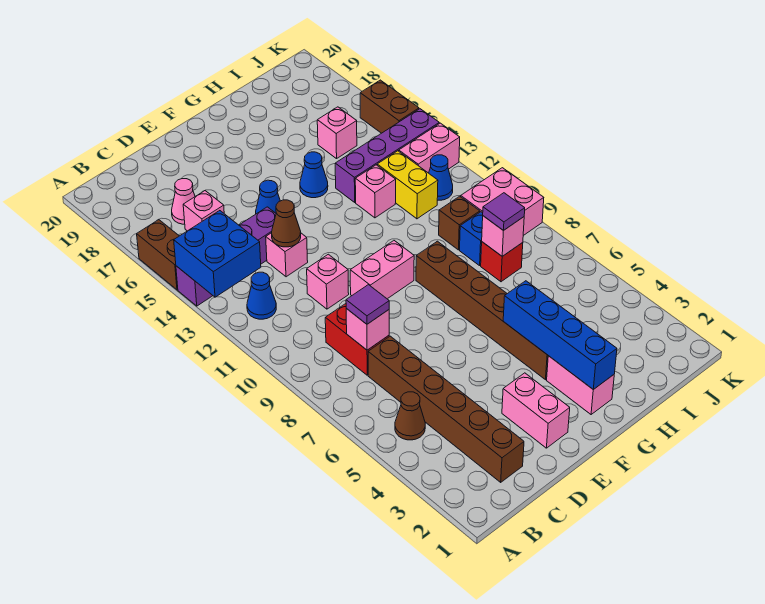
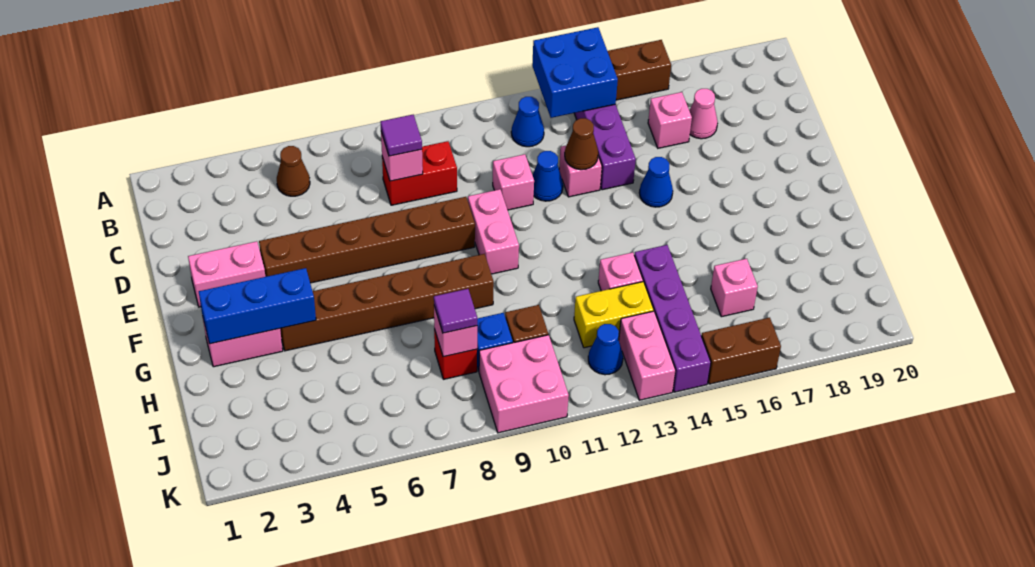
brown 1x6 brick [368,336,524,482] -> brown 1x6 brick moved to [259,197,475,283]
blue 1x4 brick [503,281,617,390] -> blue 1x3 brick [199,268,316,344]
blue 1x1 cone [300,152,328,198] -> blue 1x1 cone moved to [533,151,563,201]

